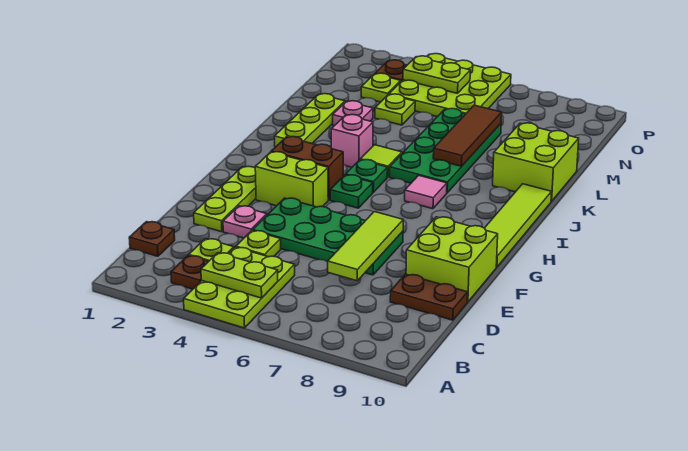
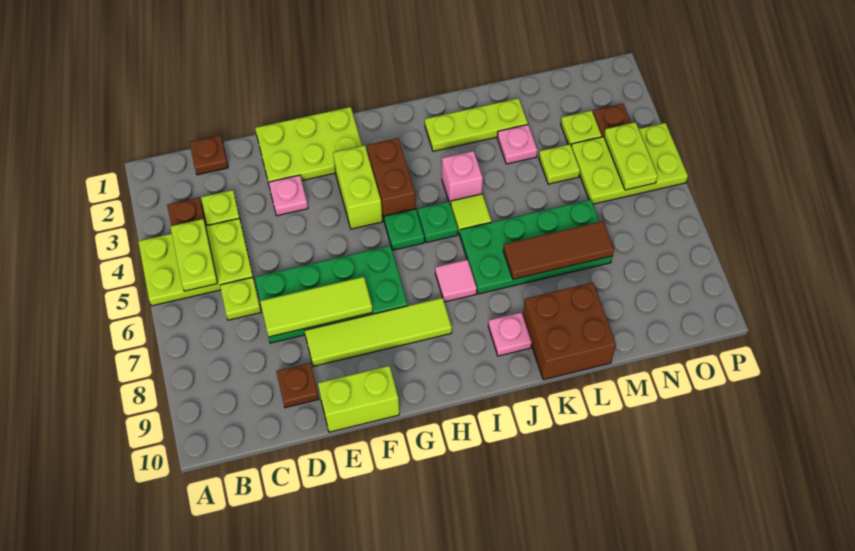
lime 1x1 plate [236,230,281,257] -> lime 1x1 plate moved to [220,277,261,320]
brown 1x2 plate [390,274,468,320] -> brown 1x1 plate [276,363,319,408]
lime 1x3 plate [194,166,256,232] -> lime 2x3 plate [255,107,362,182]
green 2x4 plate [253,198,403,275] -> green 2x4 plate turned to [255,246,408,343]
lime 2x2 brick [406,217,498,302] -> lime 1x2 brick [318,366,399,432]
lime 1x4 tile [485,184,552,267] -> lime 1x4 tile moved to [305,298,452,366]
none -> pink 1x1 plate [488,312,532,356]
lime 2x2 brick [493,123,579,201] -> brown 2x2 brick [523,282,616,380]
lime 3x3 plate [389,54,511,117] -> lime 2x3 plate [571,123,688,204]

